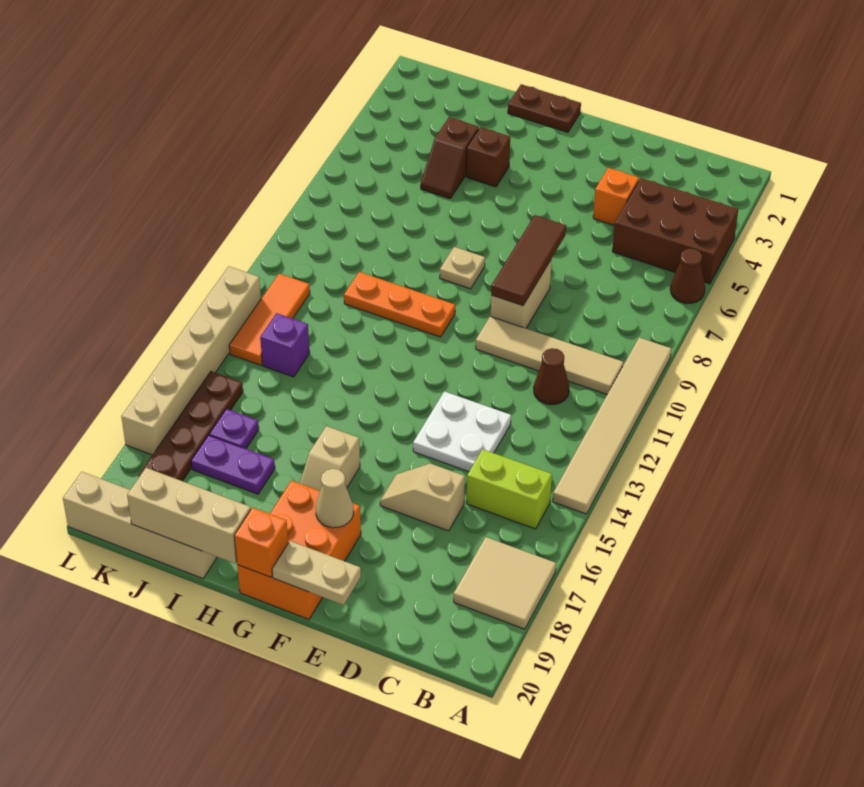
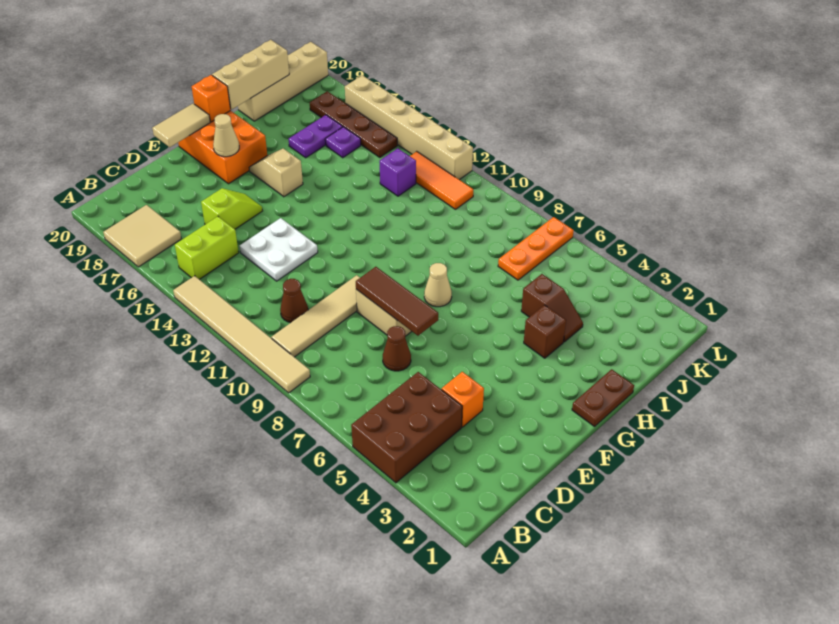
brown 1x1 cone [670,249,705,304] -> brown 1x1 cone moved to [383,326,411,371]
tan 1x2 slope [380,464,465,531] -> lime 1x2 slope [201,188,263,229]
tan 1x2 plate [272,541,361,605] -> tan 1x2 tile [152,104,210,147]
tan 1x1 plate [440,247,485,289] -> tan 1x1 cone [424,263,452,307]
orange 1x3 plate [344,272,455,337] -> orange 1x3 plate moved to [498,217,574,280]
brown 1x2 slope [421,117,479,199] -> brown 1x2 slope turned to [521,274,583,342]

